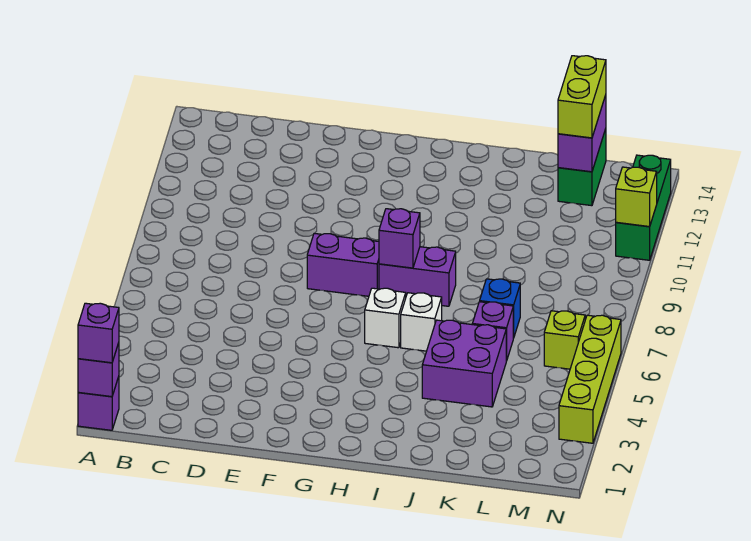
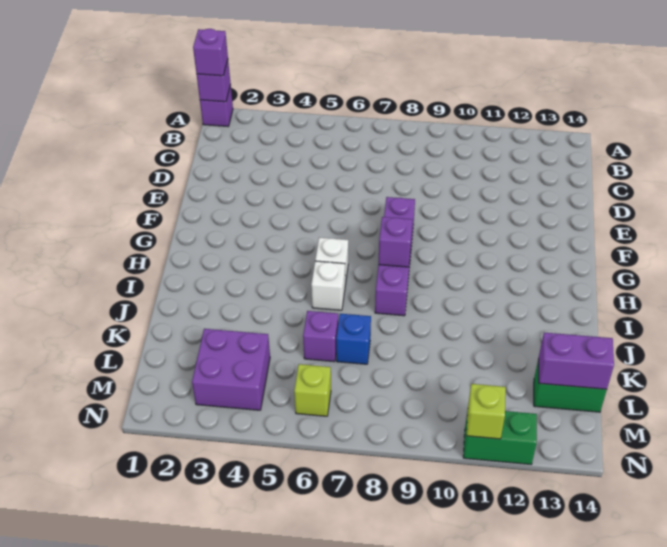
purple 2x2 brick [422,320,506,407] -> purple 2x2 brick moved to [192,329,270,410]
lime 1x2 brick [558,56,606,138] -> none
lime 1x4 brick [559,315,621,443] -> none
green 1x3 brick [616,155,671,260] -> green 1x2 brick [463,411,537,464]

